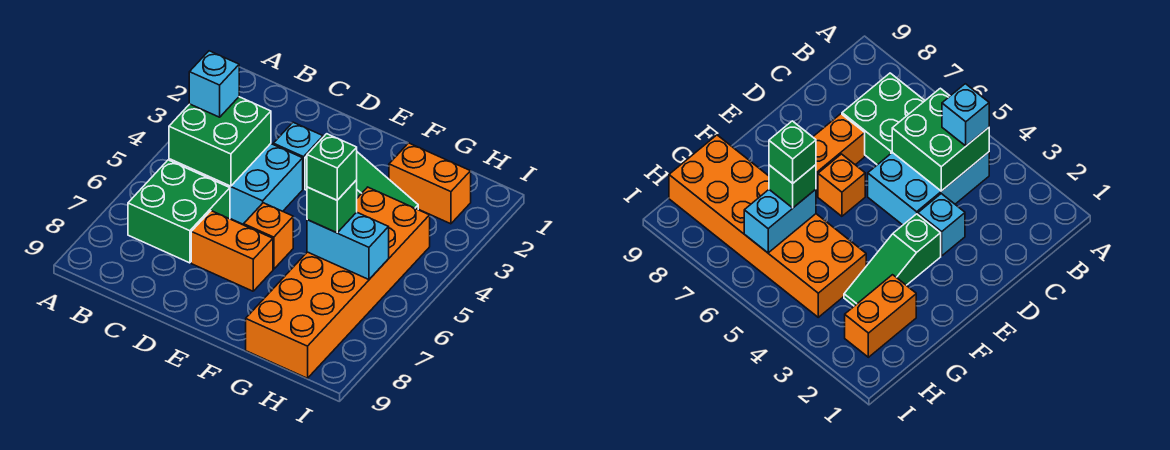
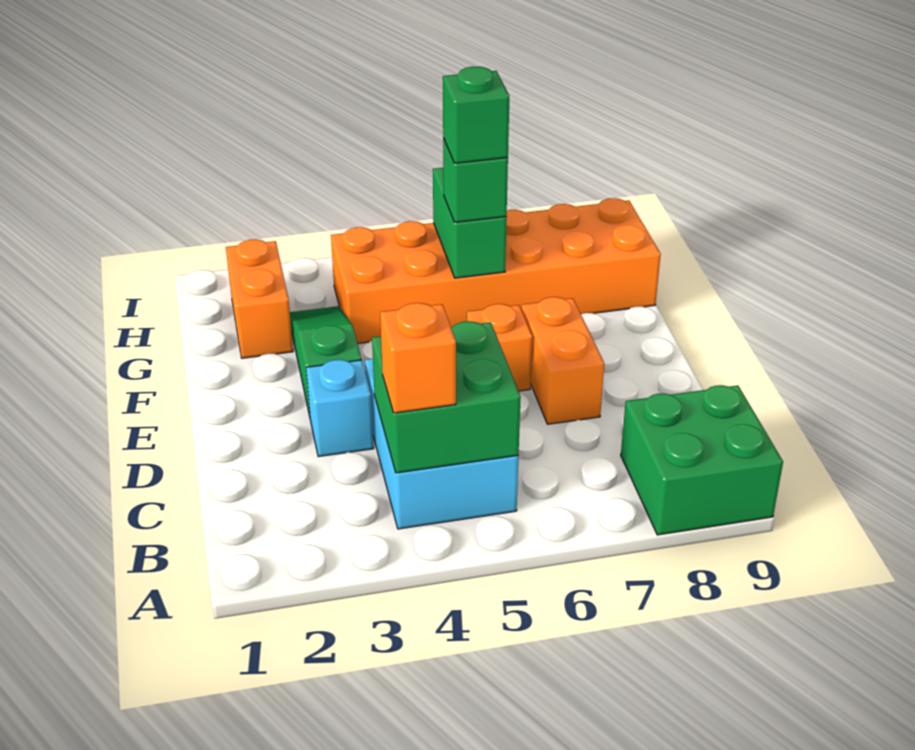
cyan 1x1 brick [189,51,239,117] -> orange 1x1 brick [380,303,456,413]
green 2x2 brick [128,160,230,263] -> green 2x2 brick moved to [621,385,783,535]
cyan 1x2 brick [307,212,389,280] -> green 1x2 brick [433,168,507,278]

